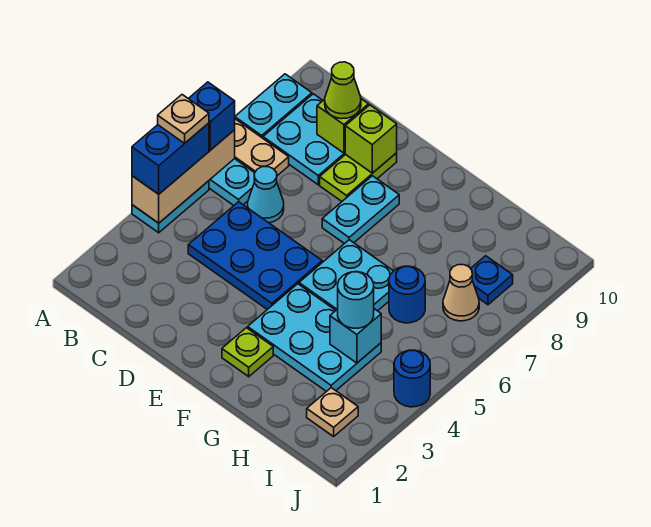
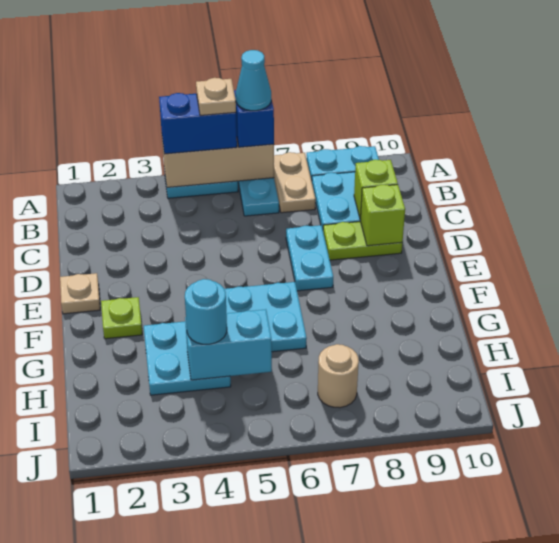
blue 2x3 plate [188,202,322,309] -> none
cyan 1x1 cone [248,167,284,223] -> cyan 1x1 cone moved to [236,50,271,111]
lime 1x1 cone [325,62,361,119] -> none
cyan 1x2 plate [322,176,399,244] -> cyan 1x2 plate turned to [286,225,333,291]
cyan 2x3 plate [248,284,381,392] -> cyan 2x2 plate [144,321,231,395]
cyan 1x1 brick [330,309,381,363] -> cyan 1x2 brick [185,309,272,380]
blue 1x1 round brick [389,266,425,323] -> none
tan 1x1 plate [307,388,358,436] -> tan 1x1 plate moved to [60,273,100,314]
tan 1x1 cone [443,265,479,321] -> tan 1x1 round brick [318,344,359,408]
blue 1x1 plate [471,256,513,305] -> none
blue 1x1 round brick [394,350,430,407] -> none

